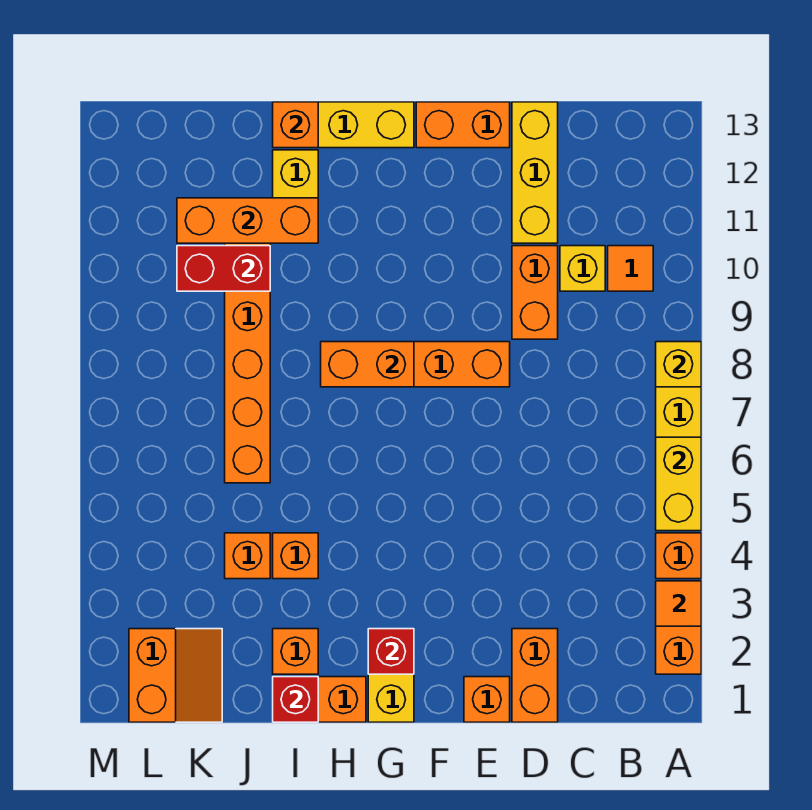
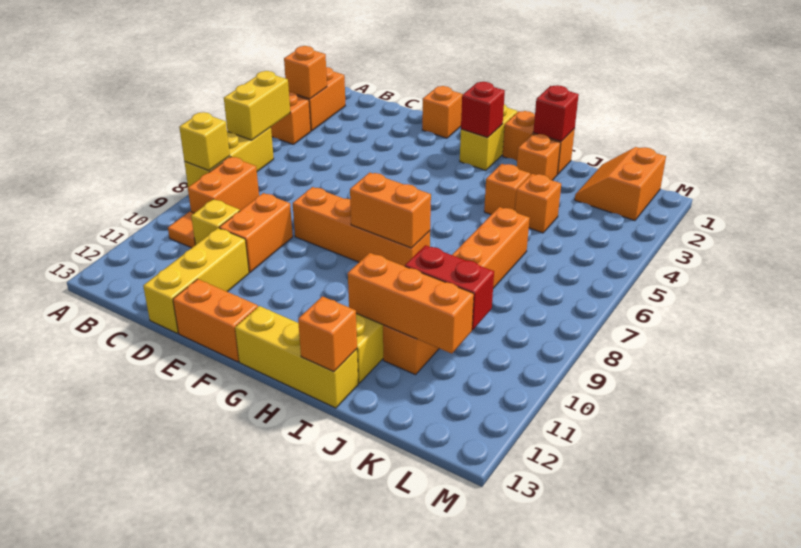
orange 1x1 tile [656,581,701,626] -> orange 1x1 brick [284,46,327,99]
orange 1x2 brick [512,629,558,722] -> orange 1x2 brick moved to [188,157,259,213]

